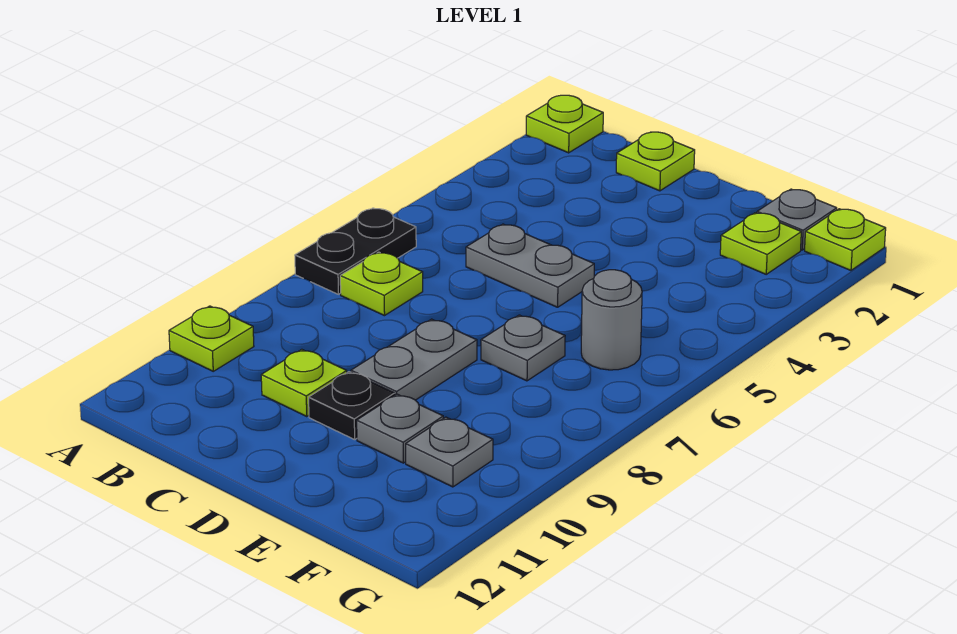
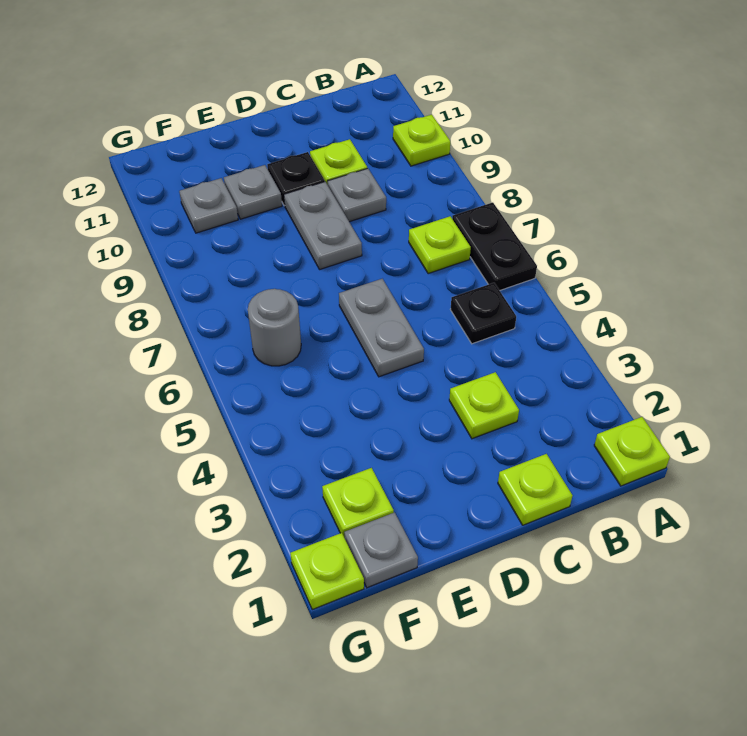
none -> black 1x1 plate [450,283,516,344]
none -> lime 1x1 plate [449,372,519,439]
grey 1x2 plate [466,224,594,307] -> grey 1x2 plate turned to [339,279,424,377]
grey 1x1 plate [481,315,565,381] -> grey 1x1 plate moved to [328,168,386,222]

